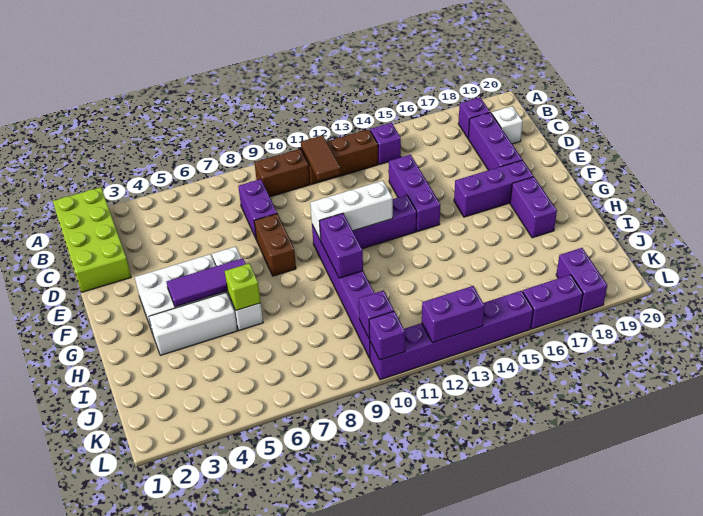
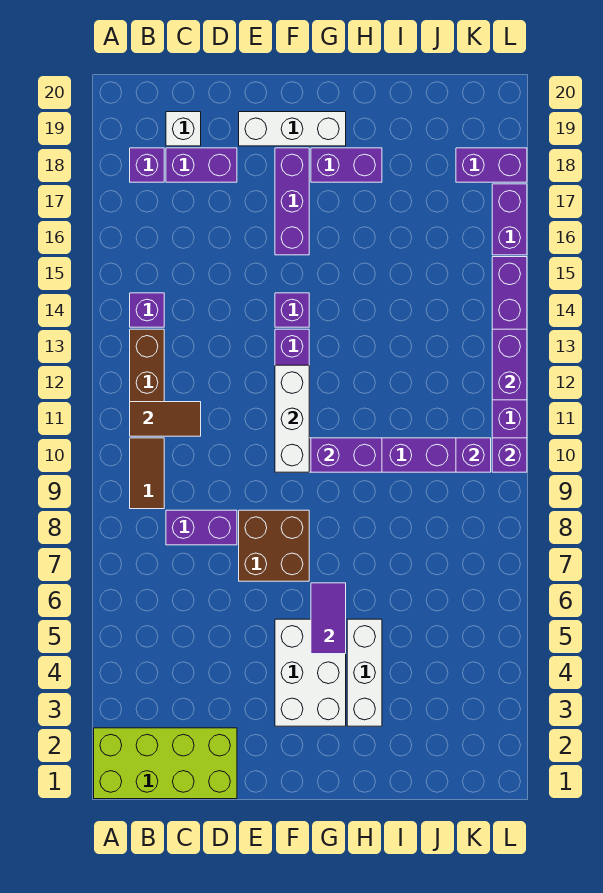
brown 1x2 brick [254,149,310,197] -> brown 1x2 tile [130,438,164,509]
purple 1x3 brick [468,113,522,170] -> purple 1x2 brick [166,148,237,182]
purple 1x3 brick [389,155,440,231] -> purple 1x1 brick [275,293,309,327]
brown 1x2 brick [254,214,296,276] -> brown 2x2 brick [239,510,309,581]
white 1x3 brick [212,247,263,331] -> white 1x3 brick moved to [239,112,346,146]
purple 1x3 tile [167,258,246,307] -> purple 1x2 tile [311,583,346,654]
lime 1x1 brick [225,263,261,311] -> none

